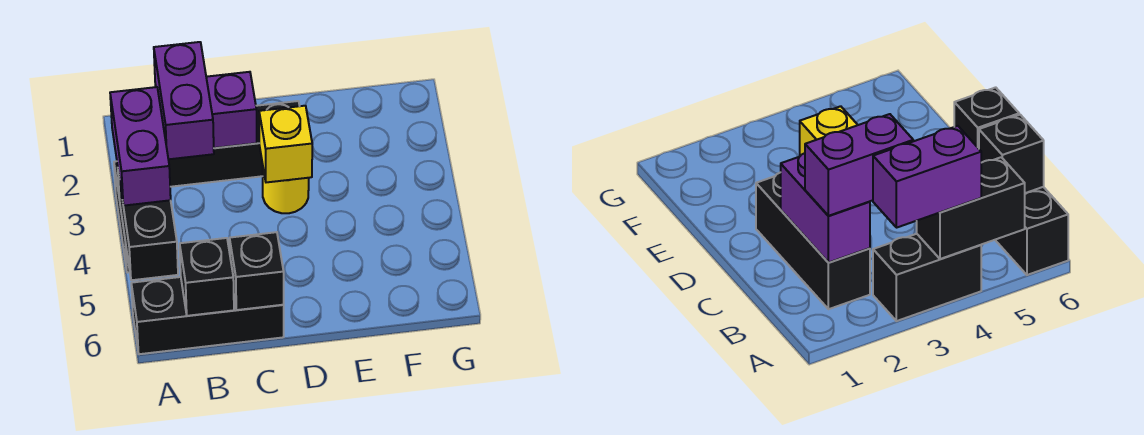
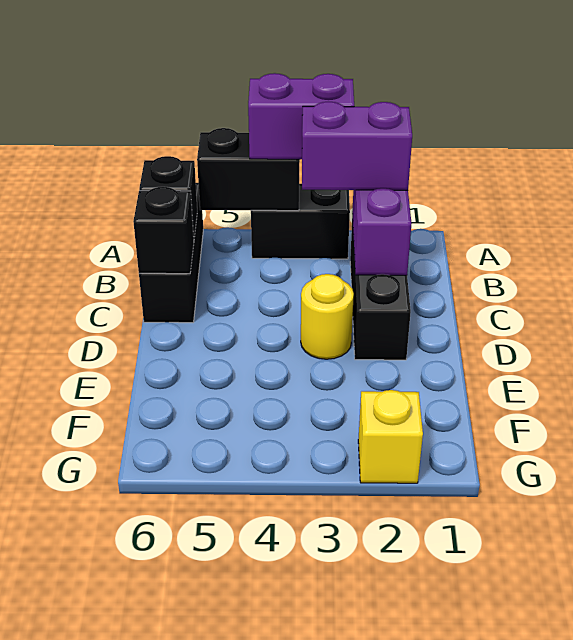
yellow 1x1 brick [259,106,312,182] -> yellow 1x1 brick moved to [358,390,423,483]

